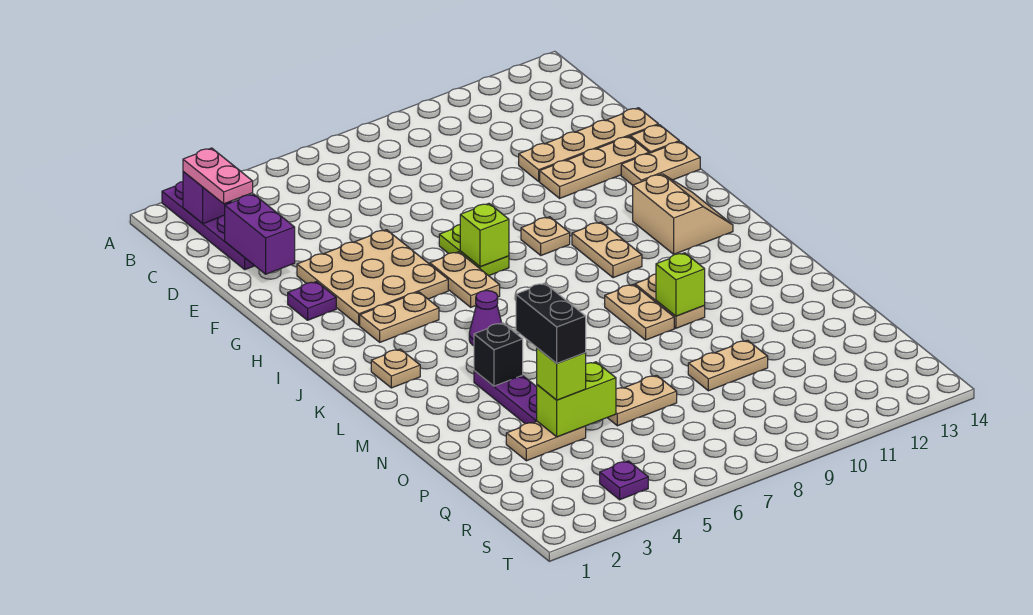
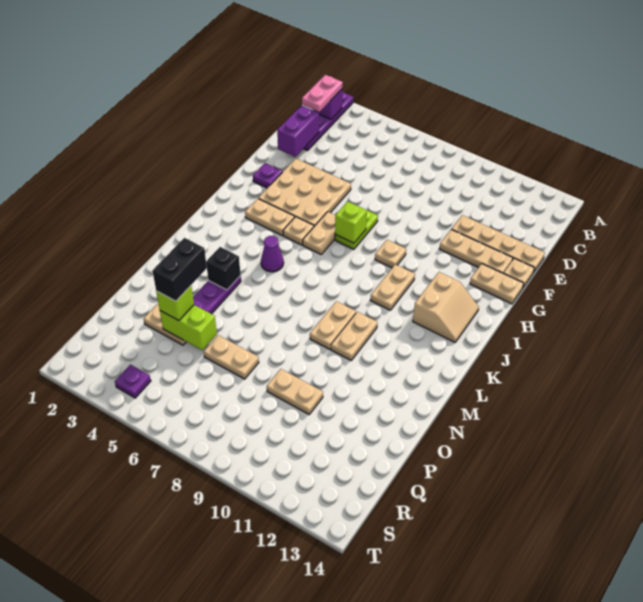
tan 1x1 plate [371,349,420,388] -> tan 1x1 plate moved to [283,217,314,245]
lime 1x1 brick [656,253,705,316] -> none

